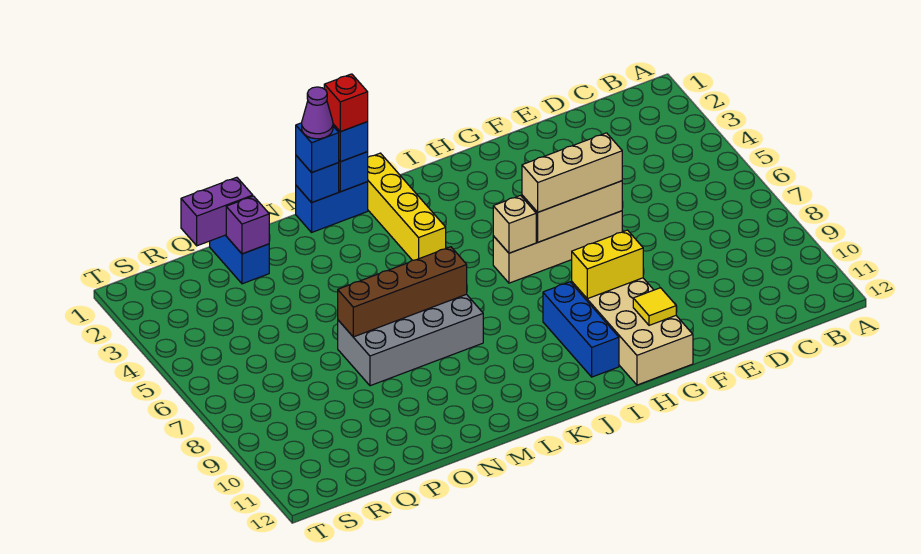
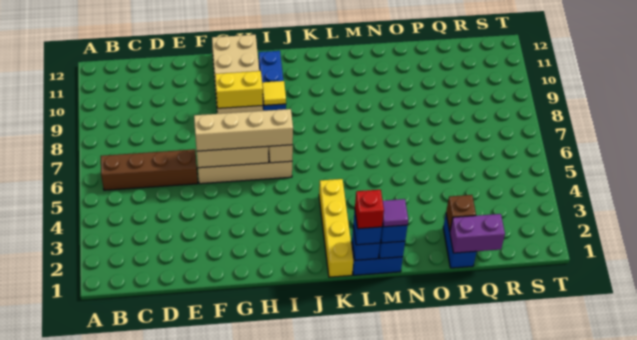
tan 1x3 brick [522,133,622,212] -> tan 1x4 brick [194,109,293,151]
yellow 1x1 tile [633,288,676,325] -> yellow 1x1 tile moved to [262,81,286,105]
grey 2x4 brick [338,294,483,386] -> none
brown 1x4 brick [338,247,467,337] -> brown 1x4 brick moved to [101,149,198,190]
purple 1x1 cone [302,87,333,139] -> purple 1x1 tile [383,199,408,227]
purple 1x1 brick [226,196,269,254] -> brown 1x1 brick [446,195,476,231]

